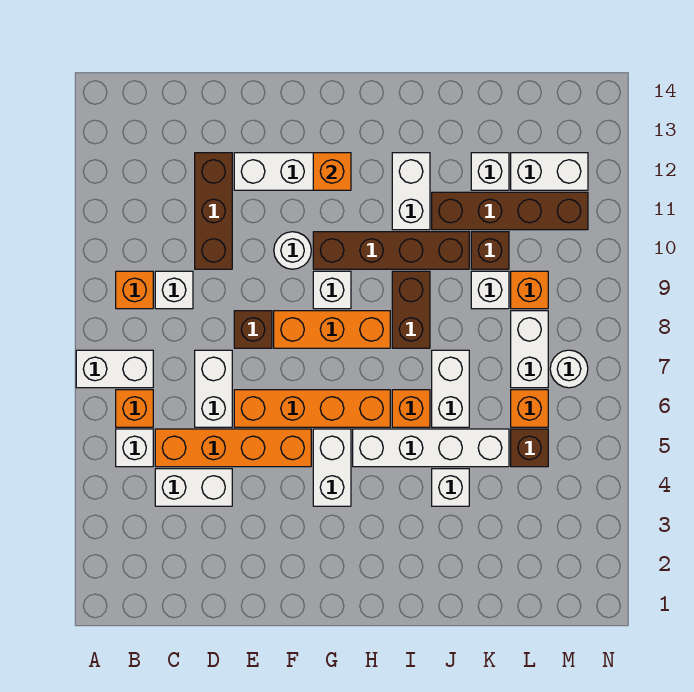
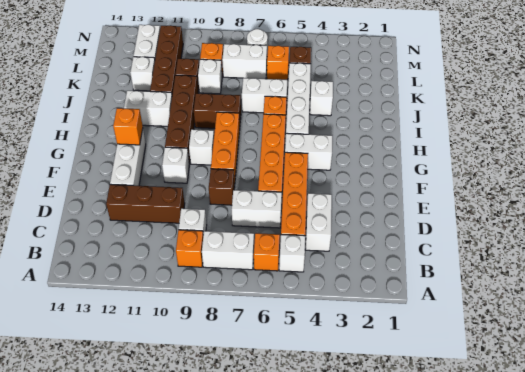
white 1x2 brick [76,350,153,388] -> white 1x2 brick turned to [202,231,254,270]
white 1x1 round brick [274,232,311,269] -> white 1x1 brick [162,147,189,183]

